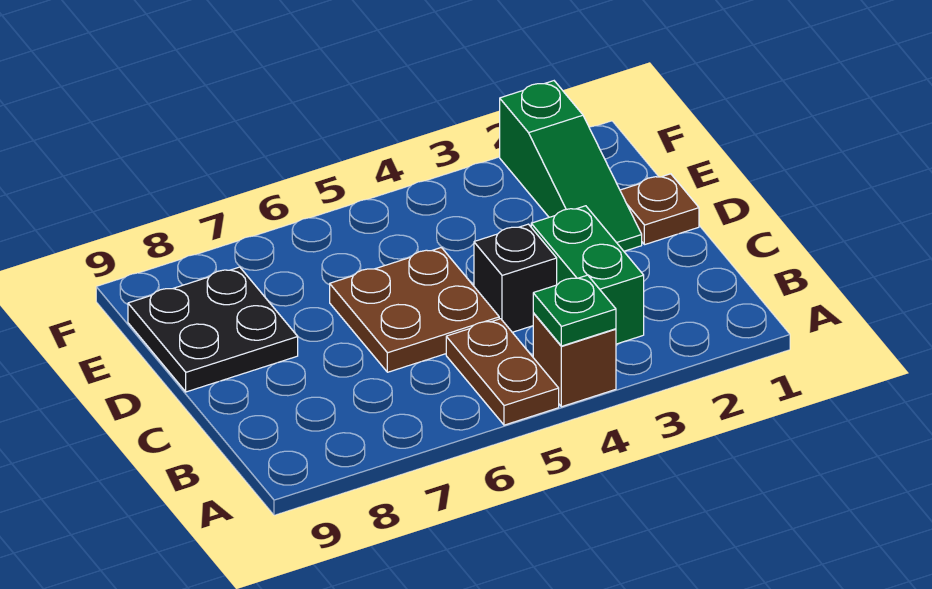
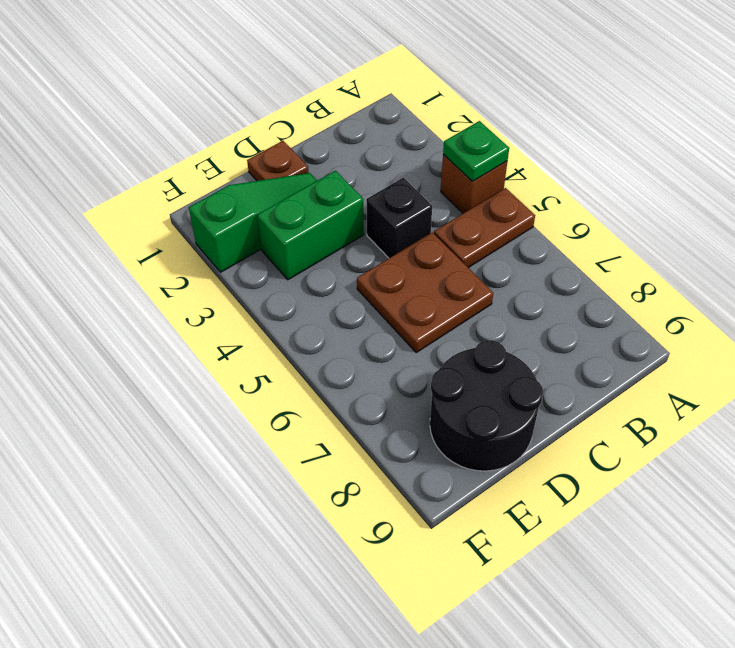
green 1x2 brick [531,206,644,344] -> green 1x2 brick moved to [257,171,364,280]
black 2x2 plate [128,267,298,392] -> black 2x2 round brick [430,340,543,471]

